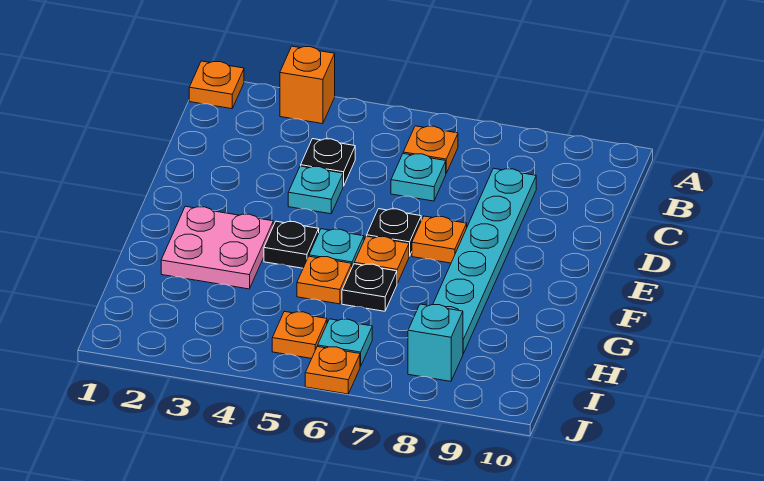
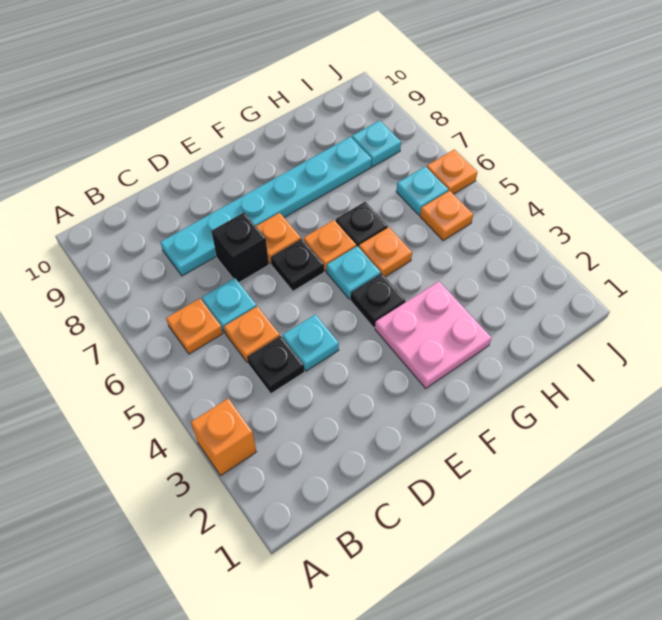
orange 1x1 plate [189,61,244,109] -> orange 1x1 plate moved to [224,306,280,363]
none -> black 1x1 brick [211,212,269,282]
cyan 1x1 brick [408,304,463,381] -> cyan 1x1 plate [352,120,401,167]

